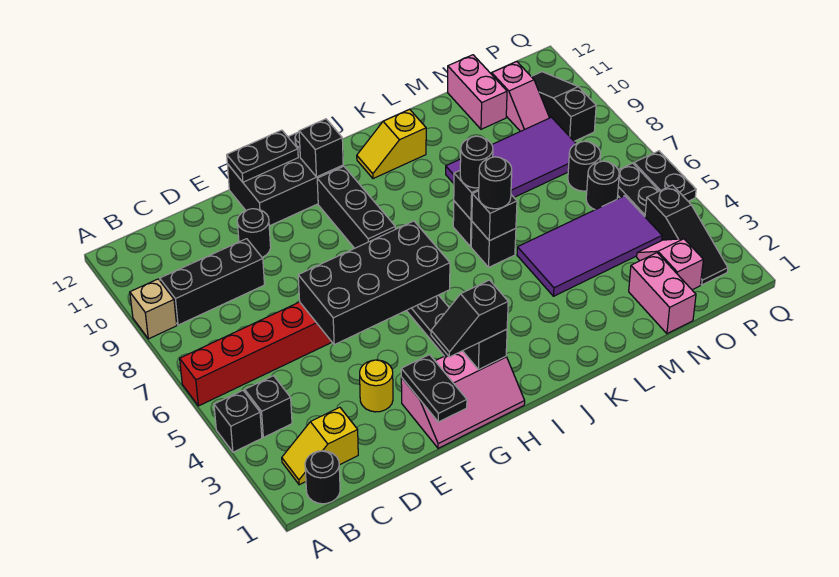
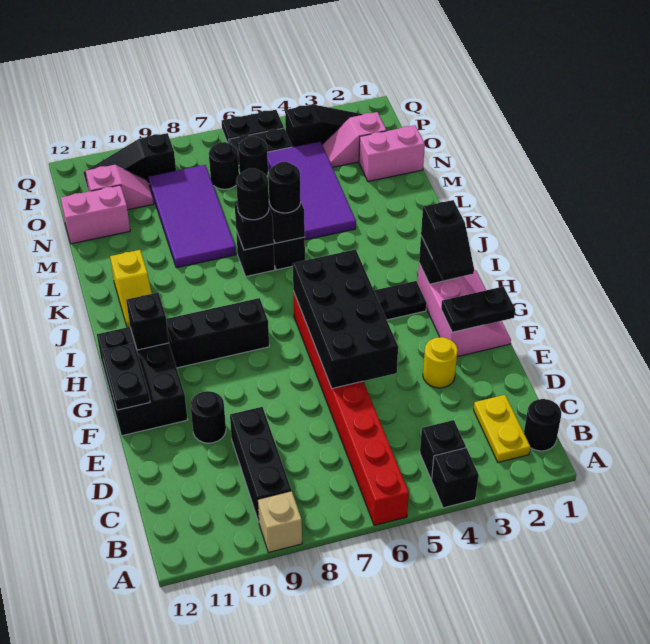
yellow 1x2 slope [282,407,358,485] -> yellow 1x2 plate [474,395,530,462]

